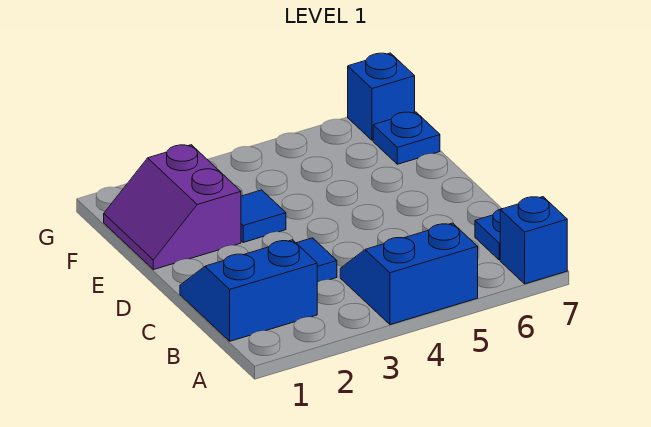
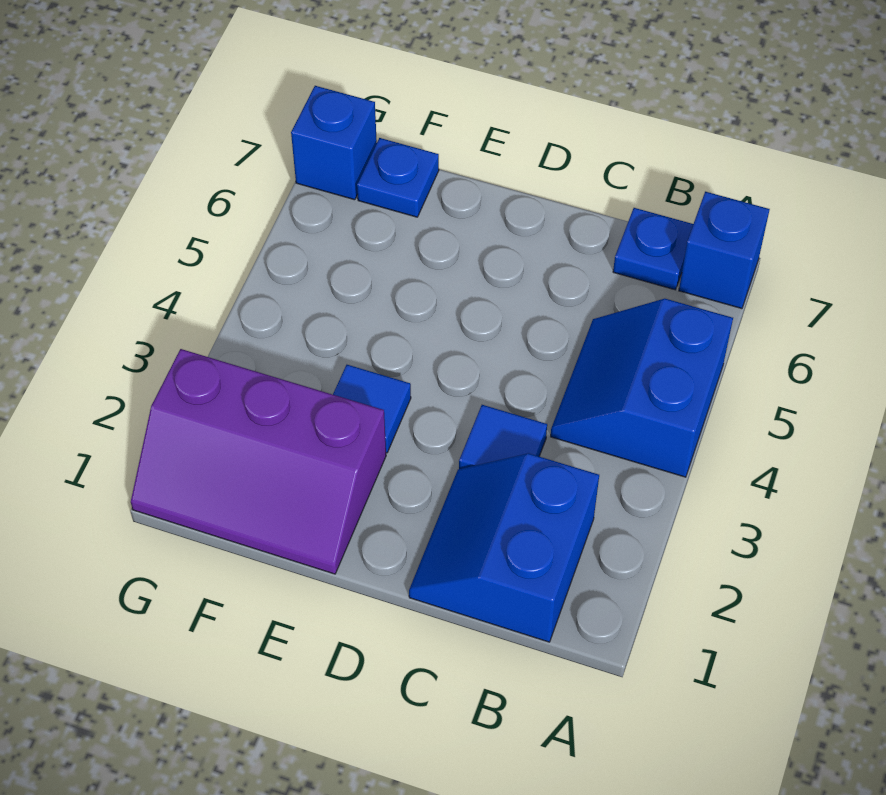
purple 2x2 slope [104,145,241,270] -> purple 2x3 slope [131,349,386,574]

